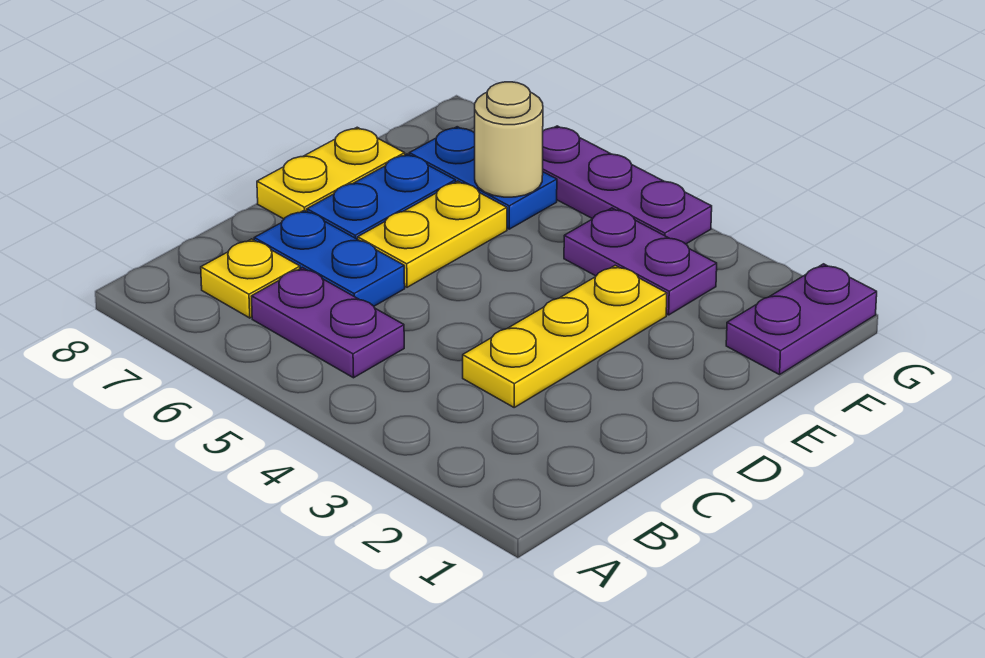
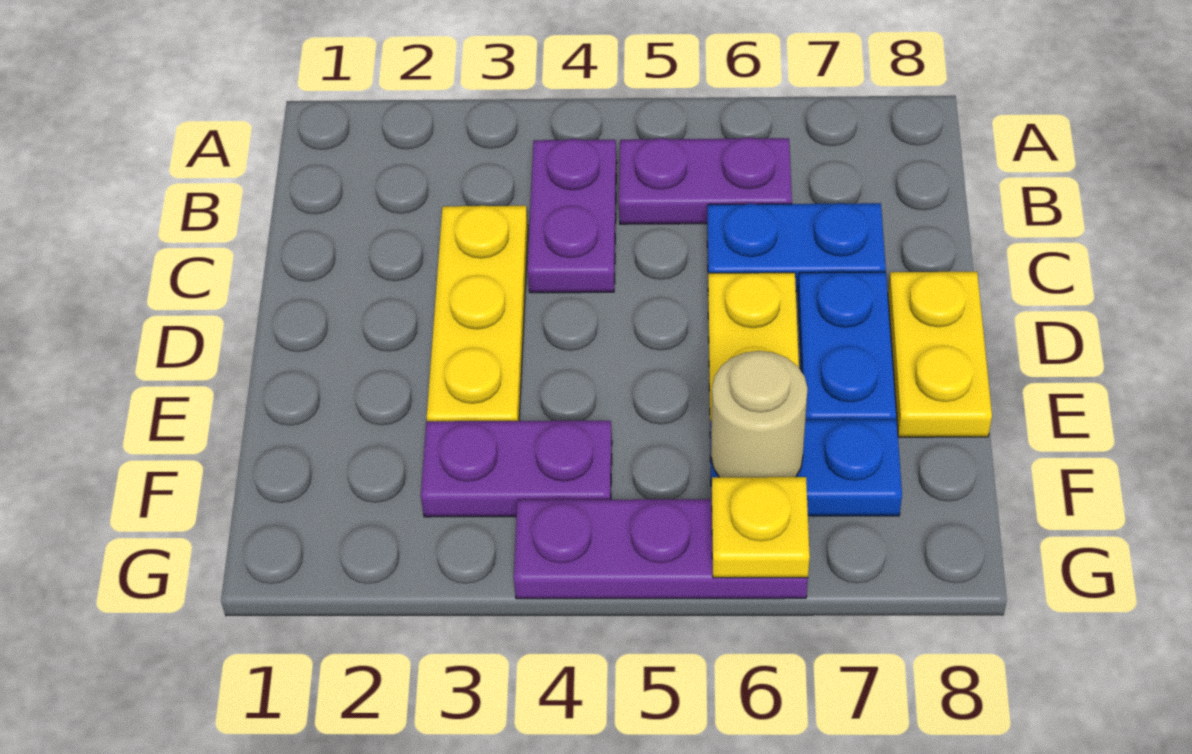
yellow 1x1 plate [201,239,300,318] -> yellow 1x1 plate moved to [712,477,810,578]
purple 1x2 plate [726,264,877,375] -> purple 1x2 plate moved to [528,139,617,293]

